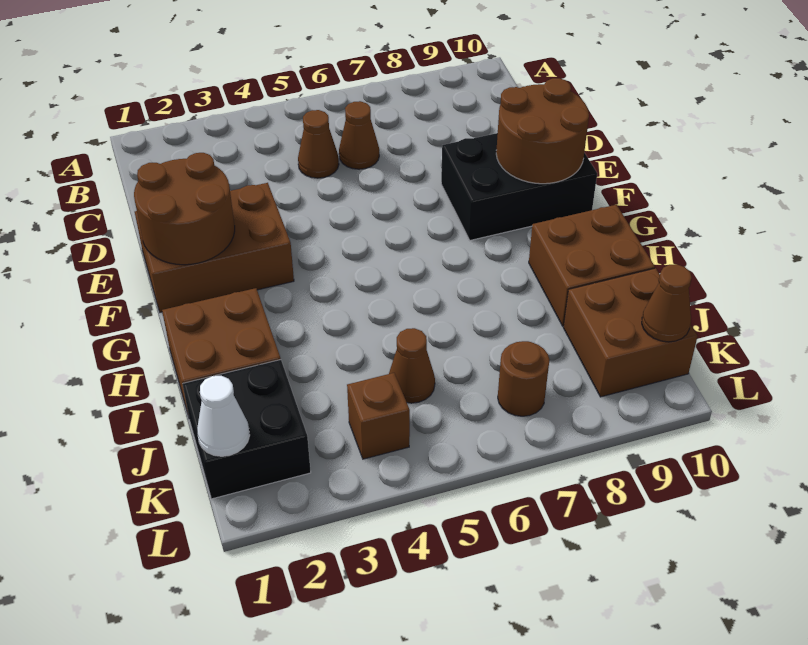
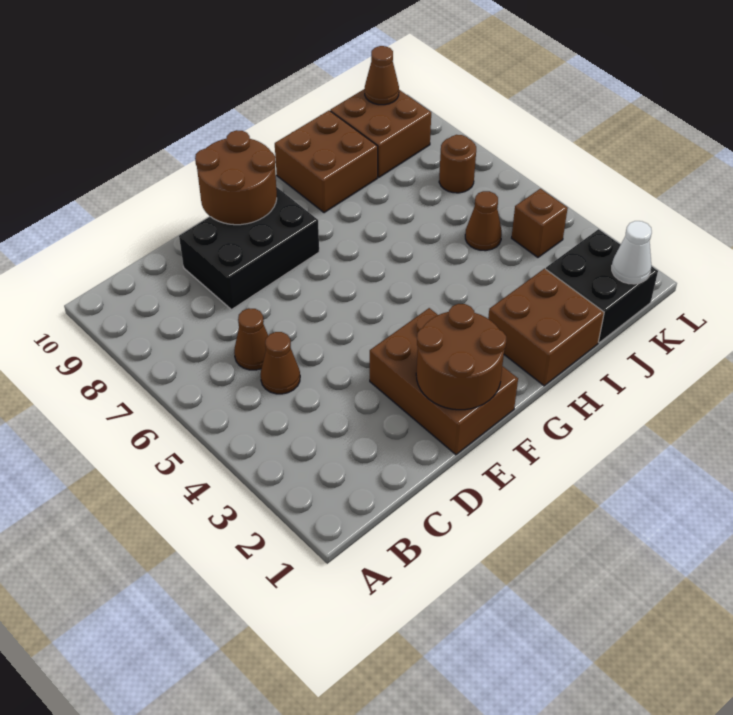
black 2x3 brick [441,133,597,240] -> black 2x3 brick turned to [179,187,319,310]

